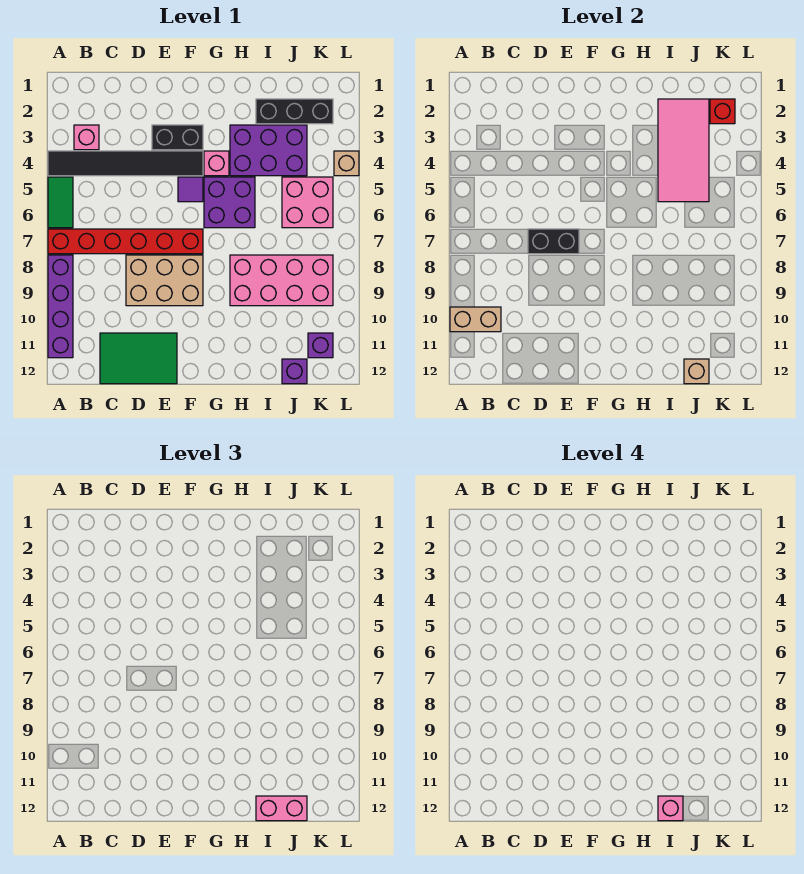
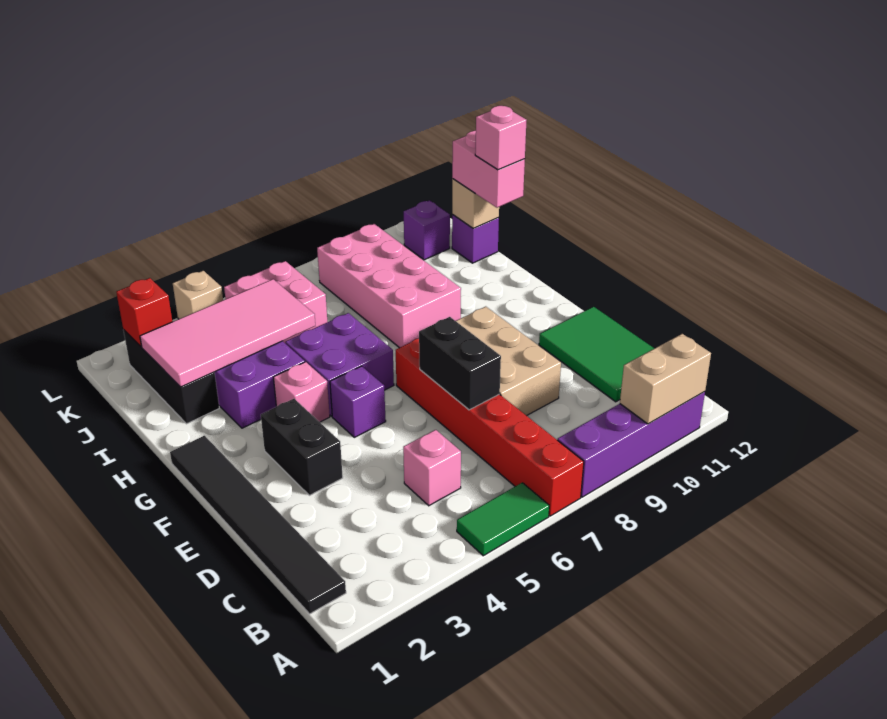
black 1x6 tile [48,151,203,176] -> black 1x6 tile moved to [170,436,346,614]
tan 1x2 brick [450,307,501,332] -> tan 1x2 brick turned to [620,334,711,424]
pink 1x1 brick [74,125,99,150] -> pink 1x1 brick moved to [403,430,461,506]
purple 1x1 tile [178,177,203,202] -> purple 1x1 brick [330,366,386,437]

